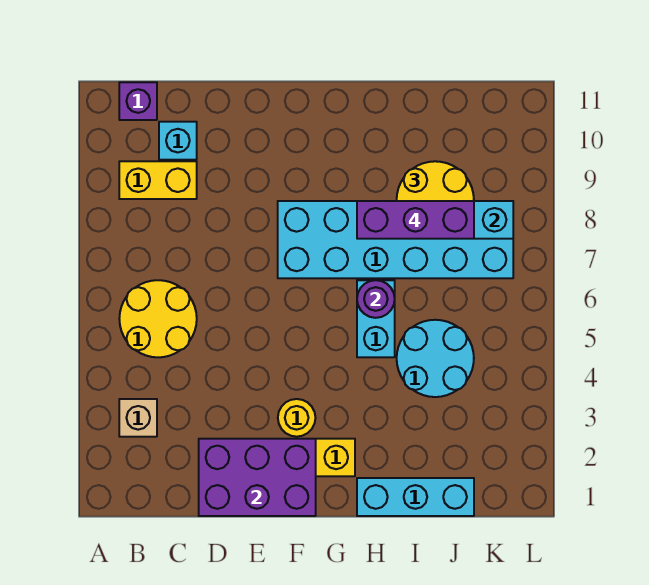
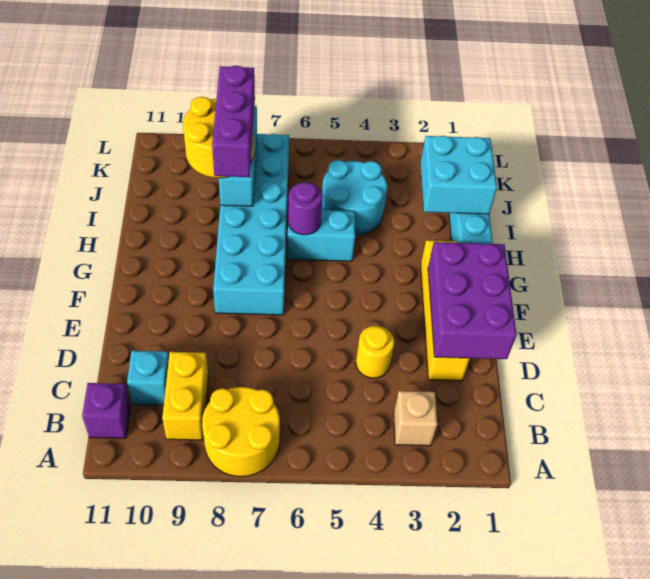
yellow 2x2 round brick [119,280,197,357] -> yellow 2x2 round brick moved to [202,387,280,477]
yellow 1x1 round brick [278,399,315,437] -> yellow 1x1 round brick moved to [356,326,394,378]
none -> cyan 2x2 brick [420,136,497,214]

